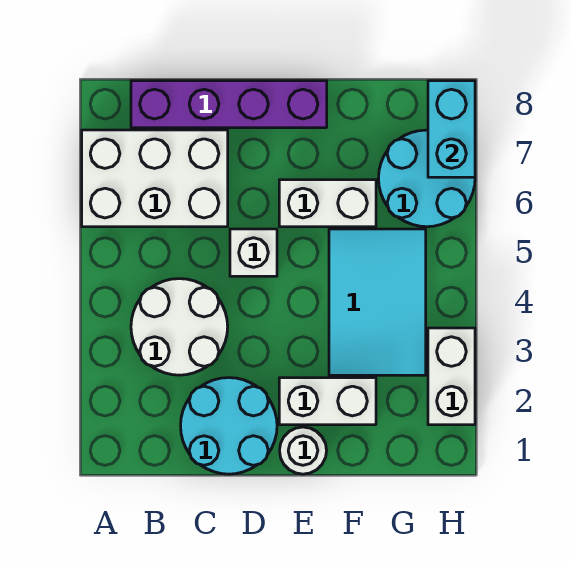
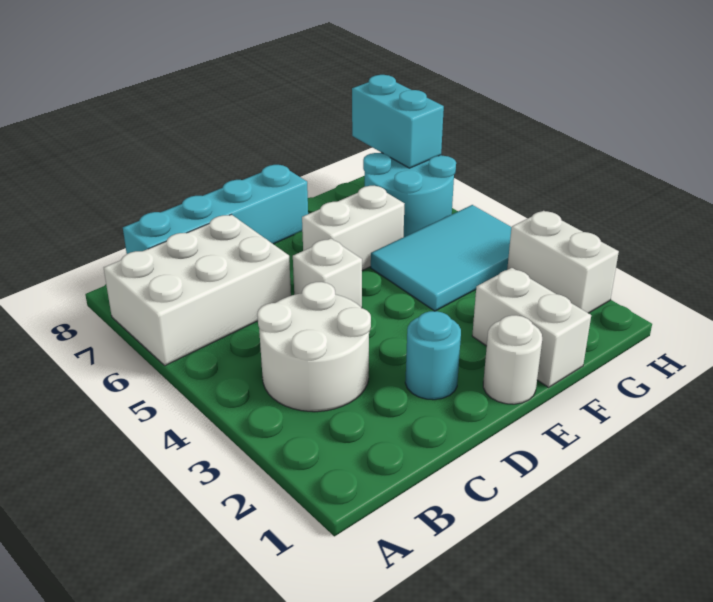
purple 1x4 brick [131,81,327,128] -> cyan 1x4 brick [123,165,308,254]
cyan 2x2 round brick [181,378,277,474] -> cyan 1x1 round brick [405,311,461,400]
white 1x2 brick [279,378,376,425] -> white 1x2 brick turned to [472,268,591,387]
cyan 2x3 tile [329,229,426,375] -> cyan 2x3 tile turned to [371,205,511,311]

